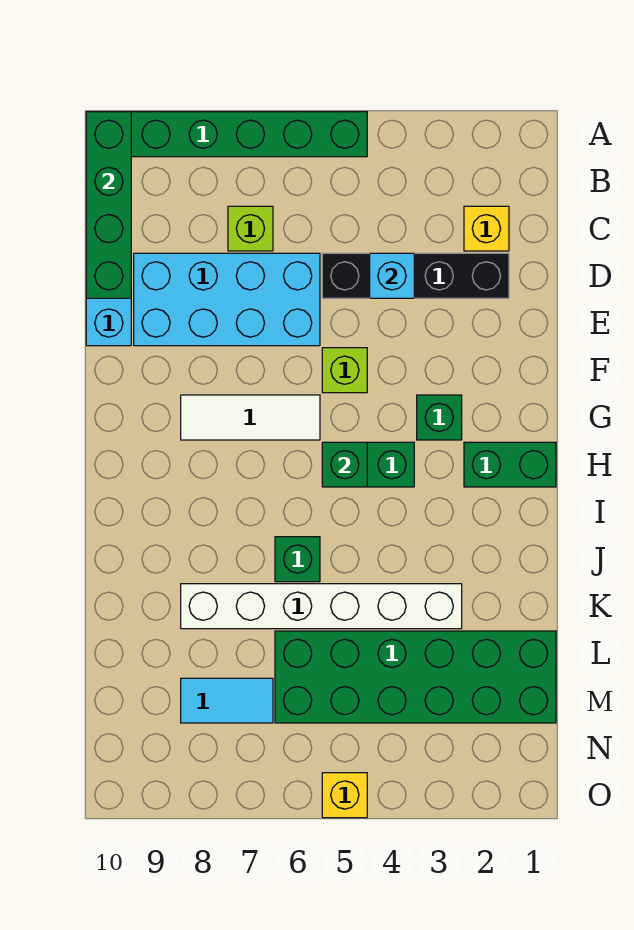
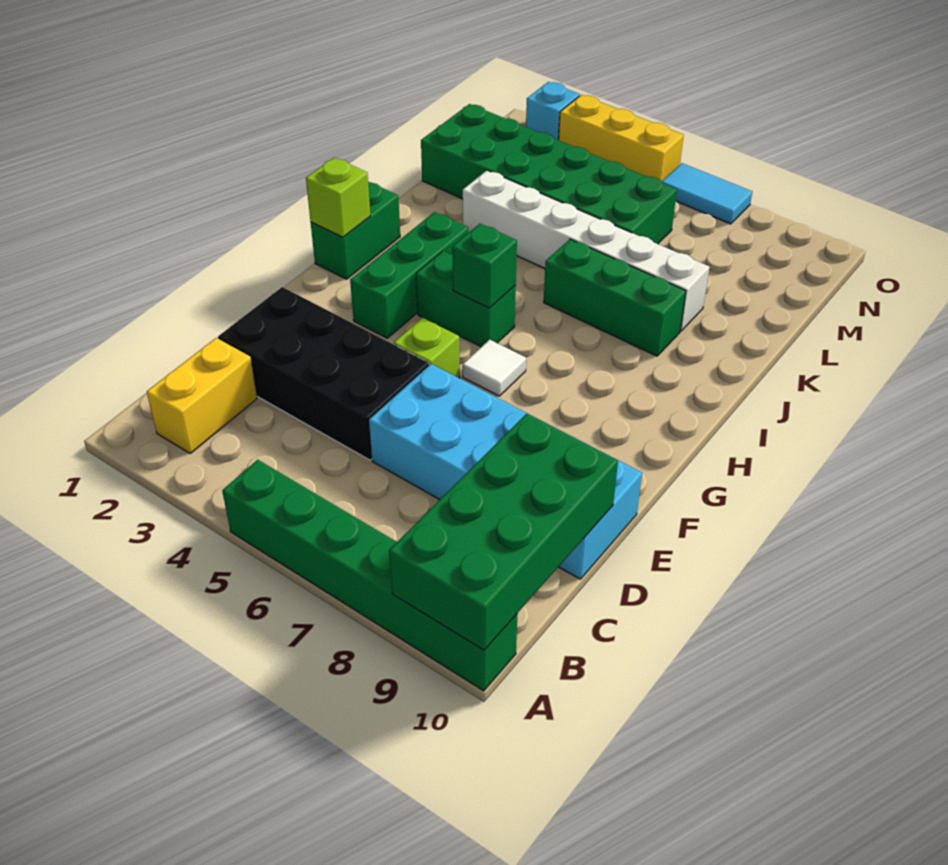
green 1x4 brick [86,112,131,298] -> green 2x4 brick [389,414,618,650]
yellow 1x1 brick [464,206,509,251] -> yellow 1x2 brick [147,338,257,453]
lime 1x1 brick [228,206,273,251] -> lime 1x1 brick moved to [306,157,370,237]
black 1x4 brick [322,253,509,298] -> black 2x4 brick [218,287,429,460]
cyan 1x1 brick [370,253,414,298] -> cyan 1x1 brick moved to [526,82,580,140]
green 1x1 brick [417,395,462,440] -> green 1x3 brick [350,212,469,338]
white 1x3 tile [181,395,320,440] -> white 1x1 tile [463,340,526,396]
green 1x2 brick [464,442,556,487] -> green 1x2 brick turned to [311,182,400,279]
green 1x1 brick [275,537,320,582] -> green 1x3 brick [544,239,686,356]
cyan 1x2 tile [181,678,273,723] -> cyan 1x2 tile moved to [662,163,752,224]
yellow 1x1 brick [322,773,367,818] -> yellow 1x3 brick [559,95,684,182]

